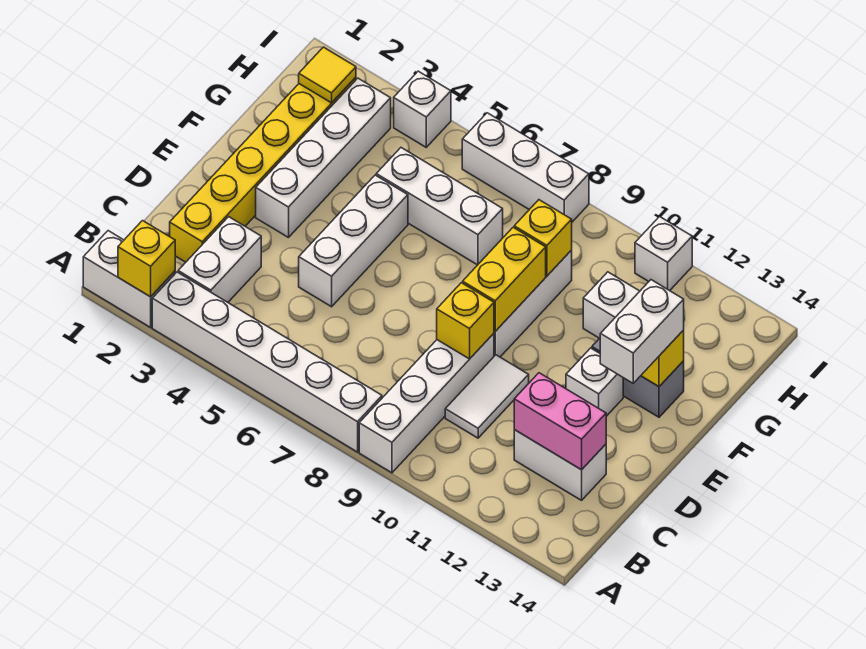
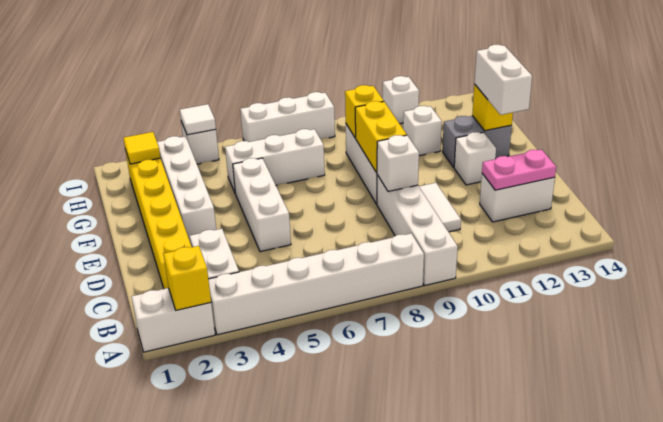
pink 1x2 brick [514,373,606,470] -> pink 1x2 plate [482,150,556,190]
yellow 1x1 brick [437,283,494,359] -> white 1x1 brick [377,135,419,192]
none -> white 1x1 tile [180,104,216,135]

